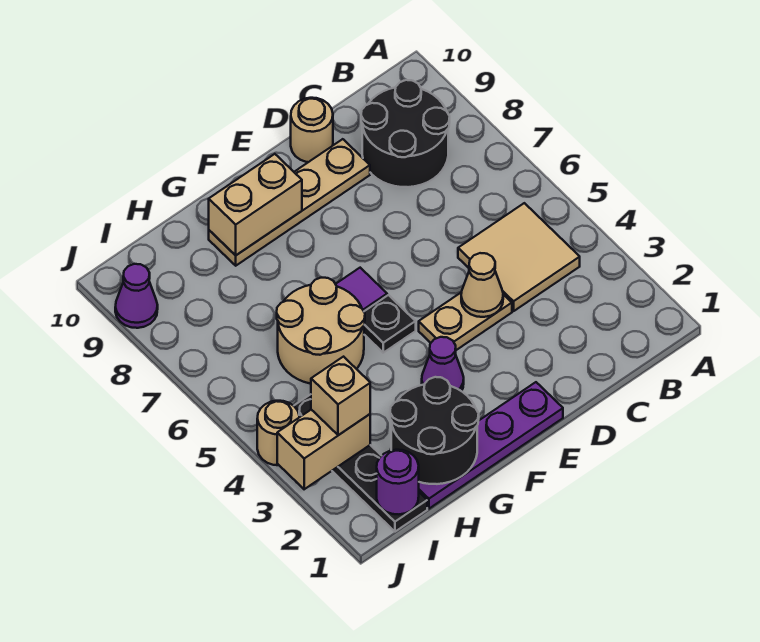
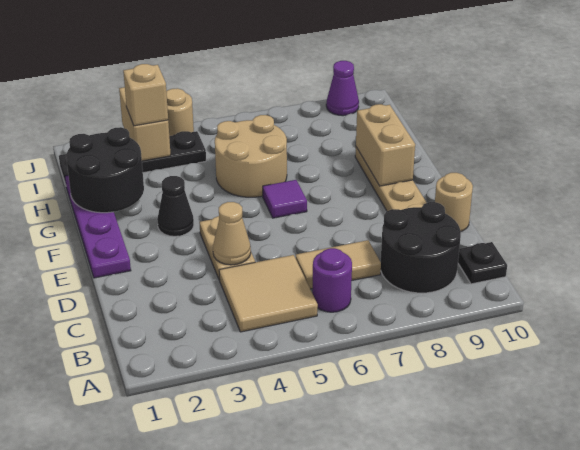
none -> tan 1x2 tile [296,240,381,289]
purple 1x1 cone [422,337,464,391] -> black 1x1 cone [157,176,194,236]
black 1x1 plate [364,295,416,353] -> black 1x1 plate moved to [458,242,507,284]
purple 1x1 round brick [377,450,419,514] -> purple 1x1 round brick moved to [312,248,352,312]

